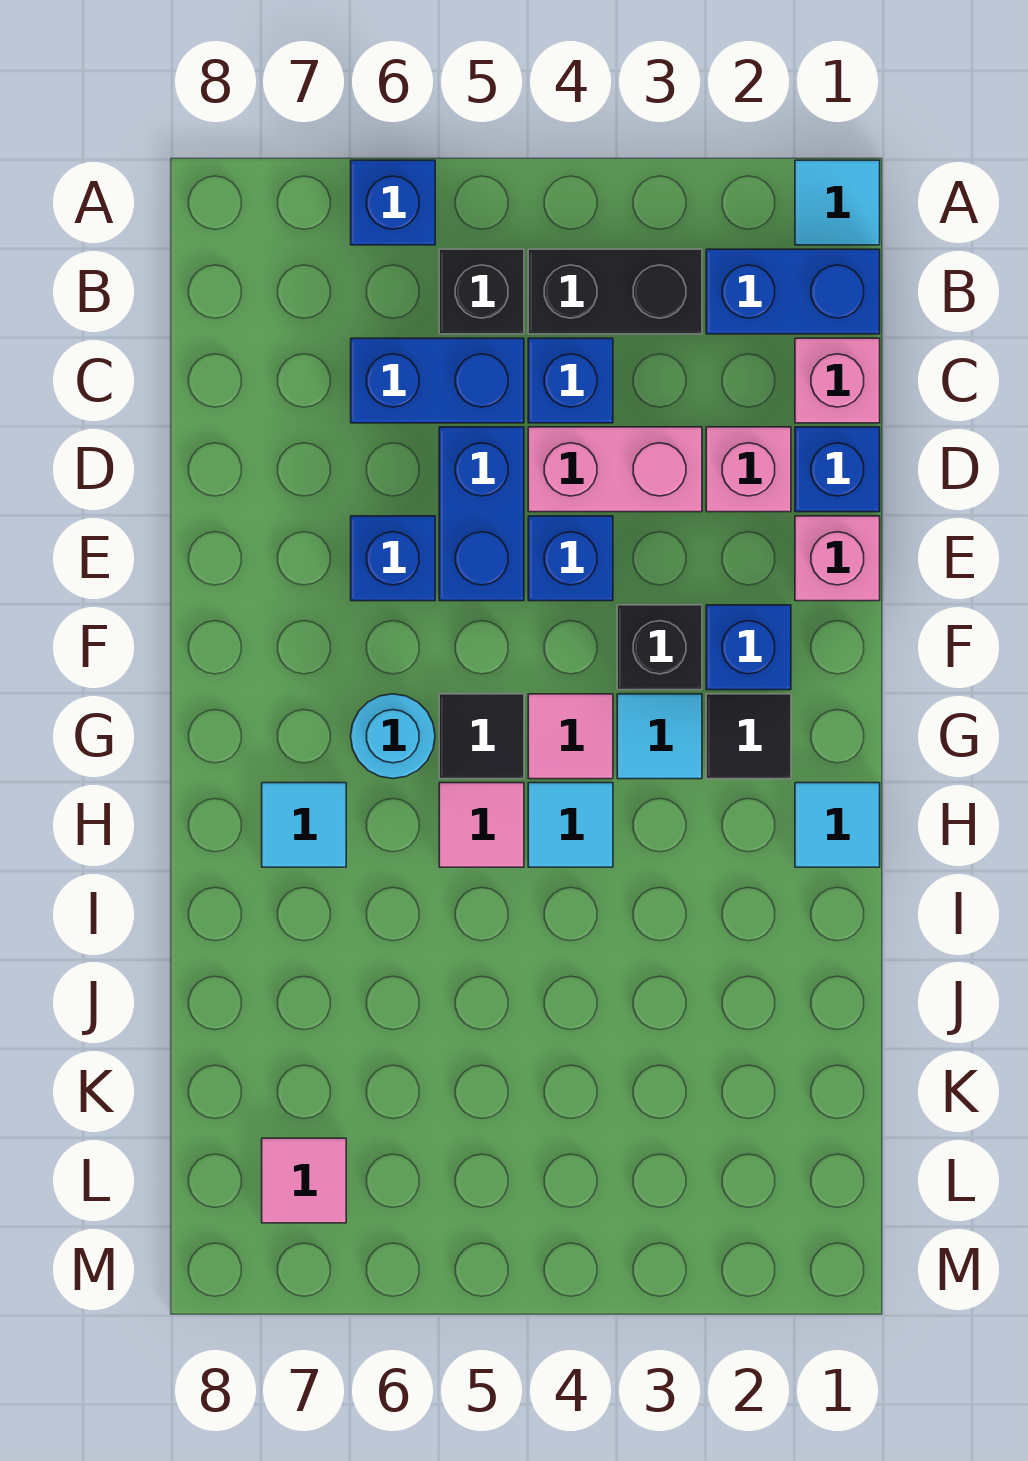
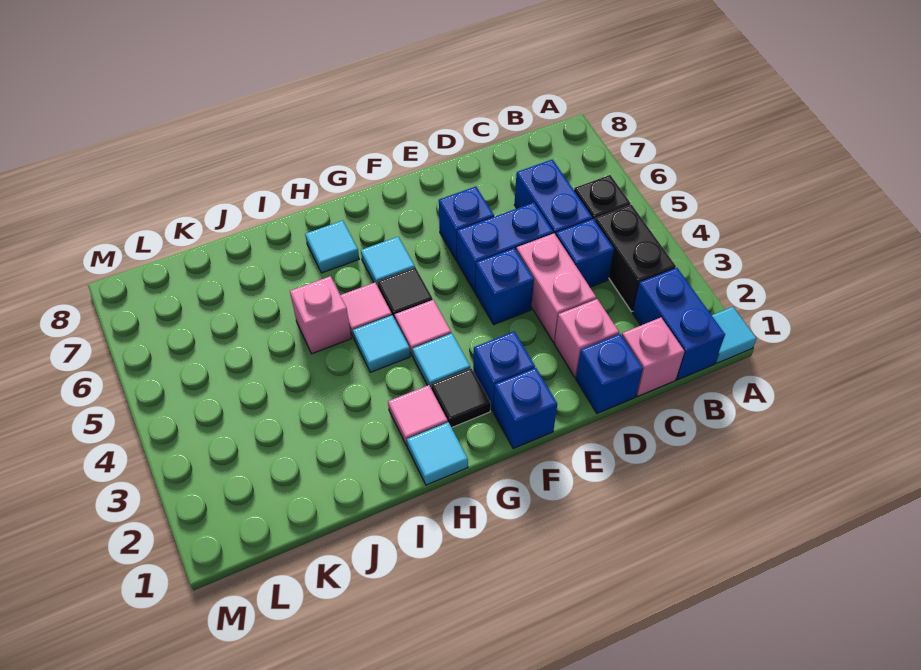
blue 1x1 brick [351,160,435,245] -> blue 1x1 brick moved to [493,368,557,449]
pink 1x1 brick [795,516,880,601] -> pink 1x1 brick moved to [290,276,351,354]
black 1x1 brick [617,605,702,690] -> none
cyan 1x1 round brick [351,694,435,779] -> cyan 1x1 tile [361,237,415,286]
pink 1x1 tile [262,1138,346,1223] -> pink 1x1 tile moved to [388,385,448,446]

